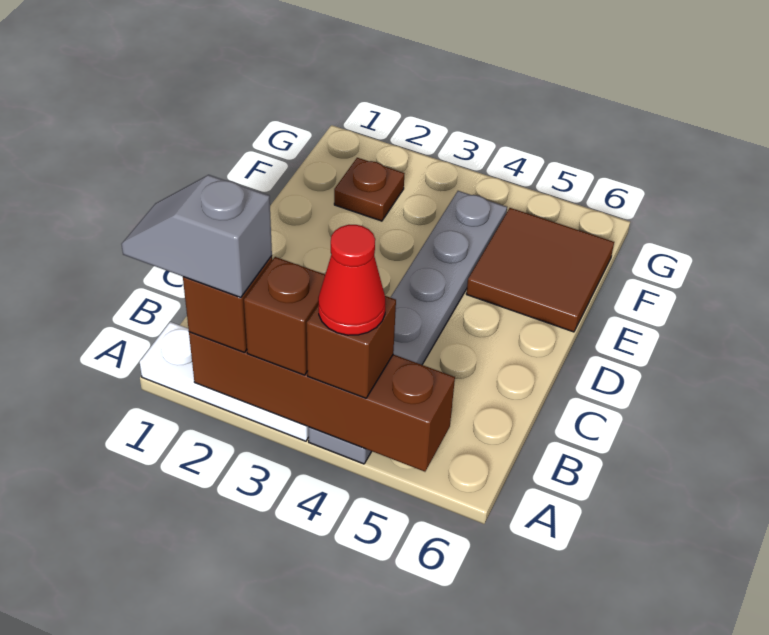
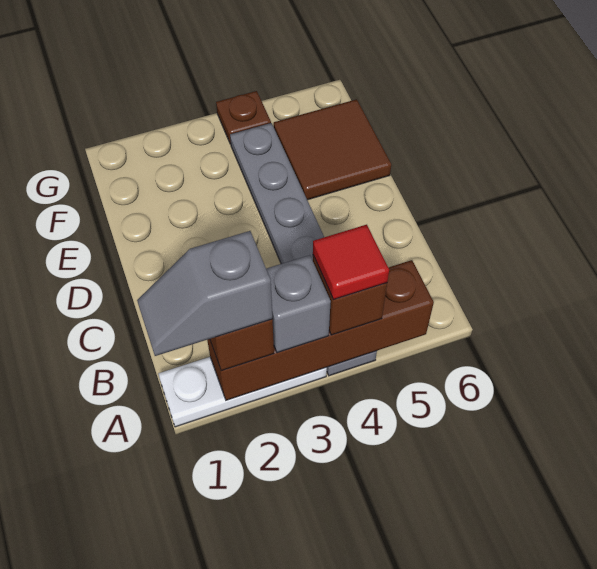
brown 1x1 brick [244,257,325,375] -> grey 1x1 brick [266,255,331,353]
red 1x1 cone [318,225,385,335] -> red 1x1 tile [313,225,389,300]
brown 1x1 plate [334,158,404,221] -> brown 1x1 plate moved to [216,91,271,144]

